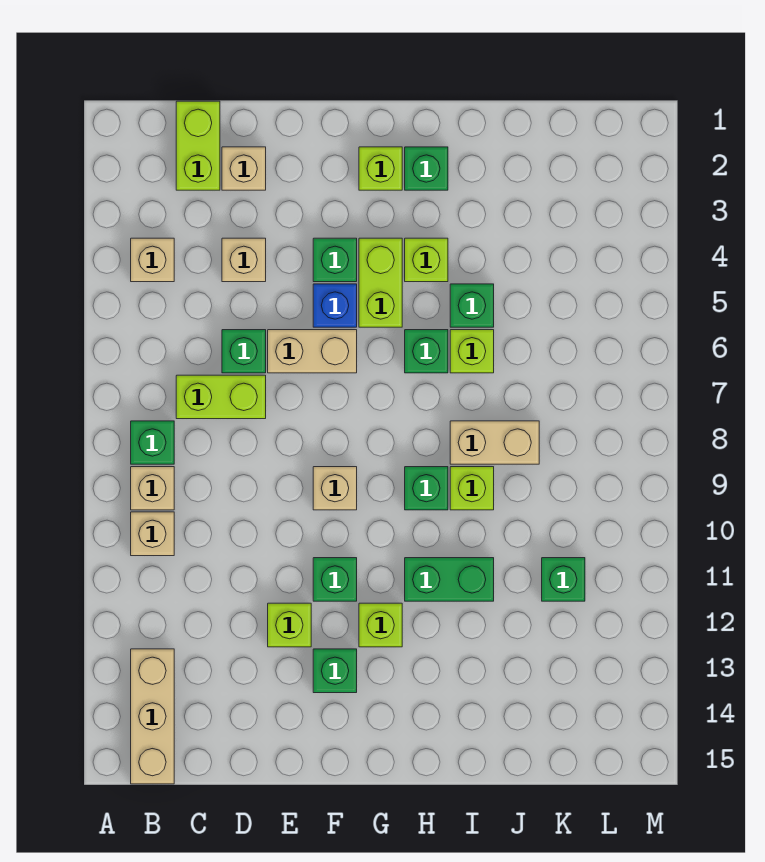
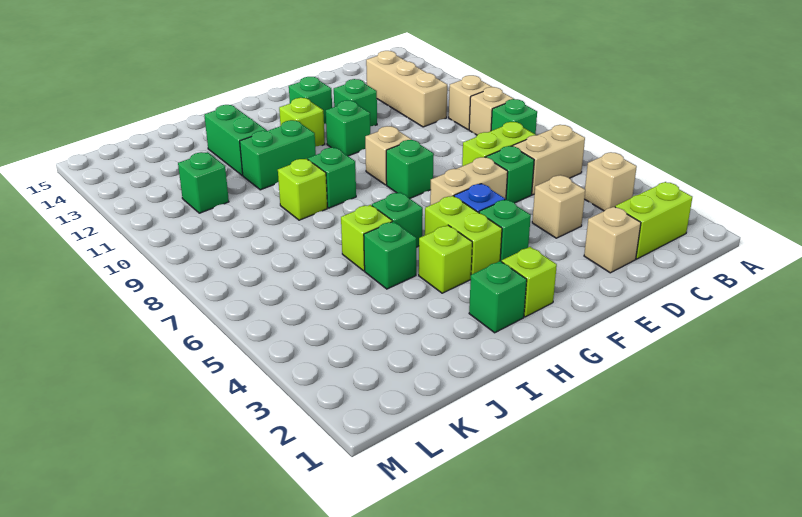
tan 1x3 brick [131,649,174,784] -> tan 1x3 brick moved to [366,51,447,127]
lime 1x2 brick [176,101,220,190] -> lime 1x2 brick turned to [615,182,692,259]
lime 1x1 brick [268,603,311,647] -> green 1x1 brick [334,79,377,126]
none -> green 1x1 brick [386,140,434,198]
tan 1x2 brick [450,421,539,464] -> tan 1x2 brick moved to [513,125,585,195]
none -> green 1x2 brick [204,105,267,175]

